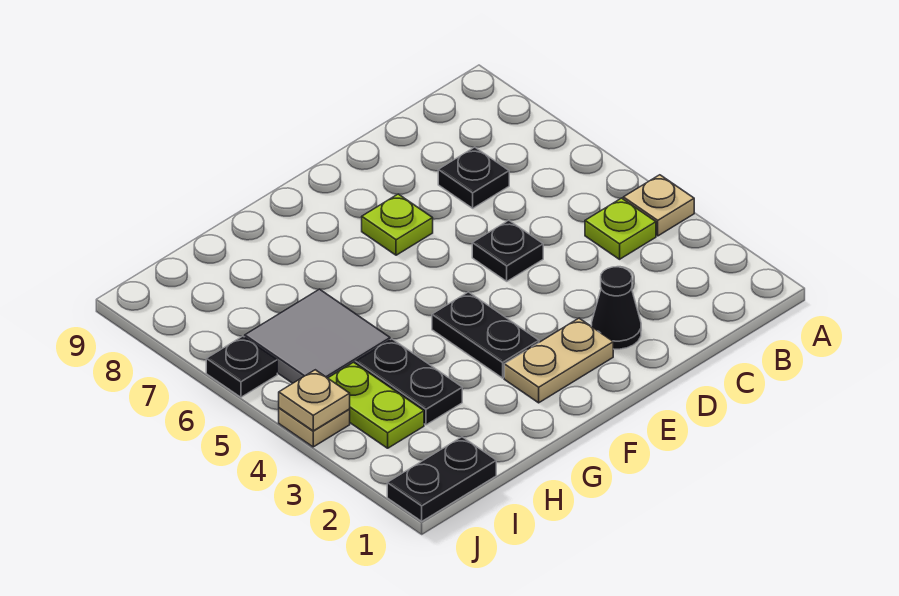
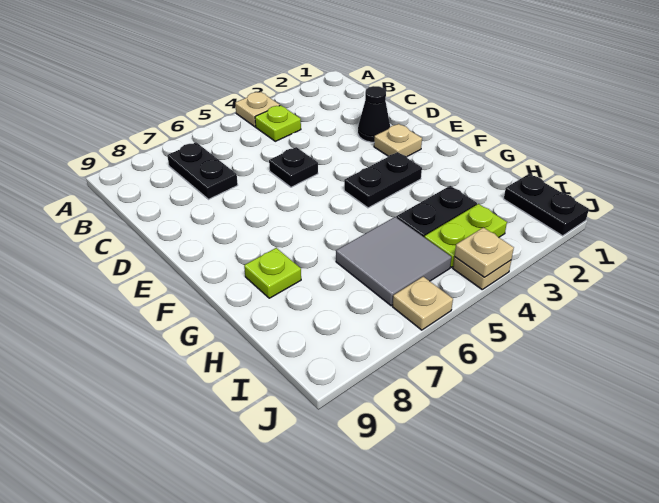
black 1x1 plate [438,147,509,208] -> black 1x2 plate [167,142,238,199]
tan 1x2 plate [504,318,613,403] -> tan 1x1 plate [374,124,422,157]
lime 1x1 plate [362,194,433,255] -> lime 1x1 plate moved to [244,248,301,298]
black 1x1 plate [206,336,277,397] -> tan 1x1 plate [393,277,453,330]

